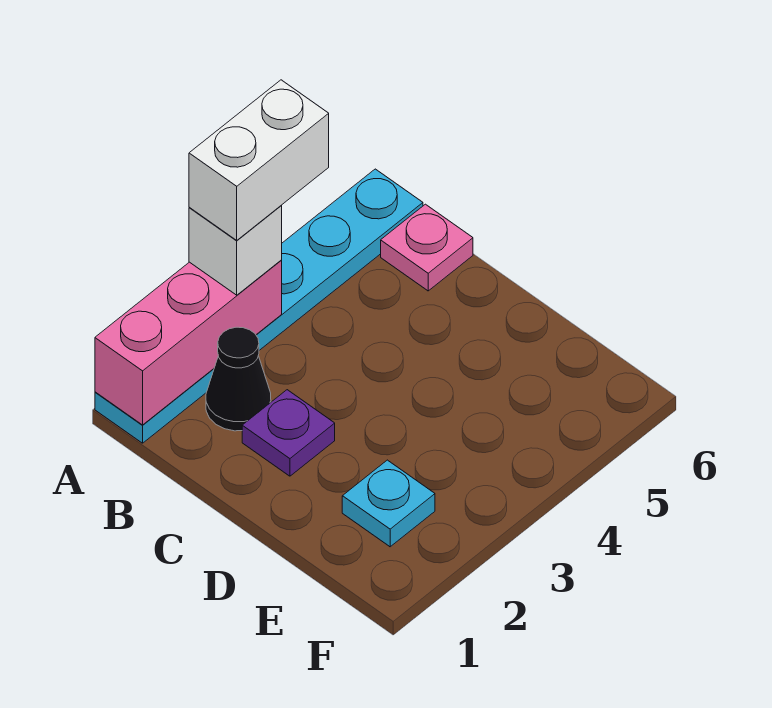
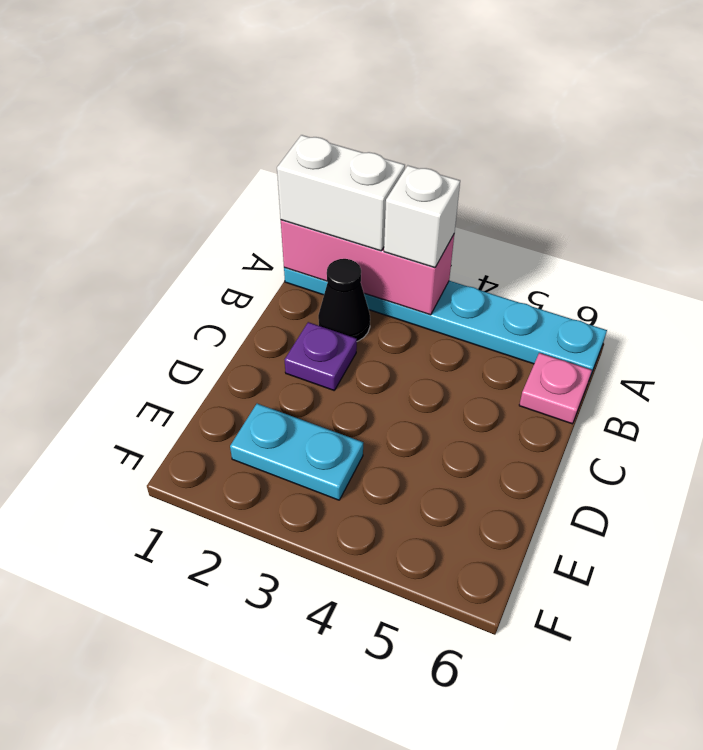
white 1x2 brick [189,80,329,240] -> white 1x2 brick moved to [277,135,405,251]
cyan 1x1 plate [342,460,435,547] -> cyan 1x2 plate [230,404,363,500]

